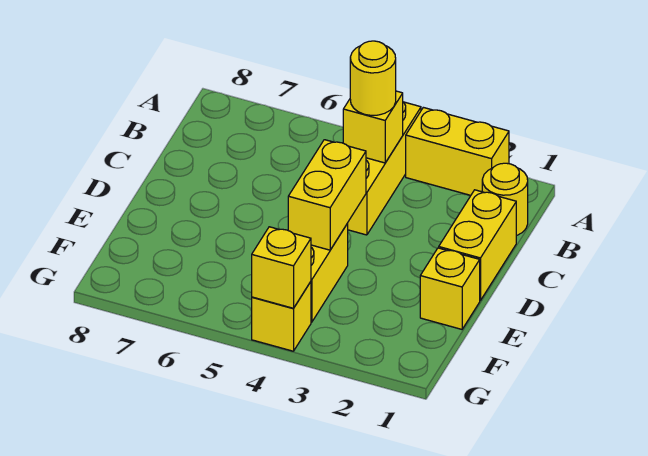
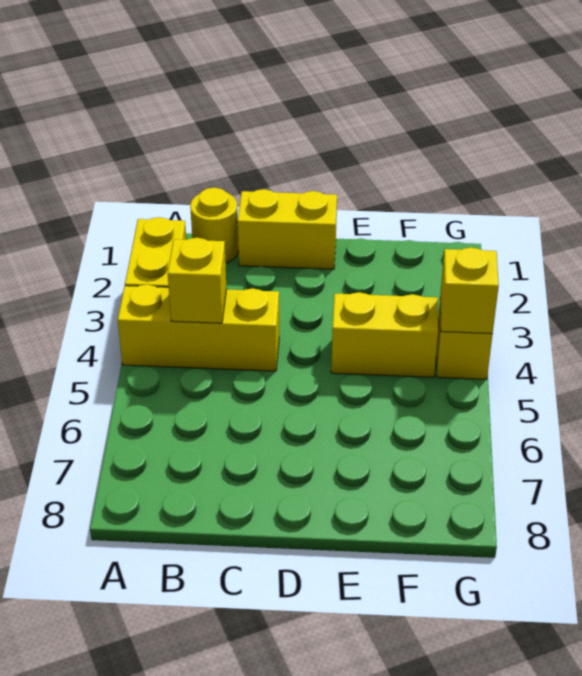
yellow 1x1 round brick [350,41,396,115] -> none
yellow 1x2 brick [288,140,366,250] -> none
yellow 1x1 brick [420,248,480,329] -> none

